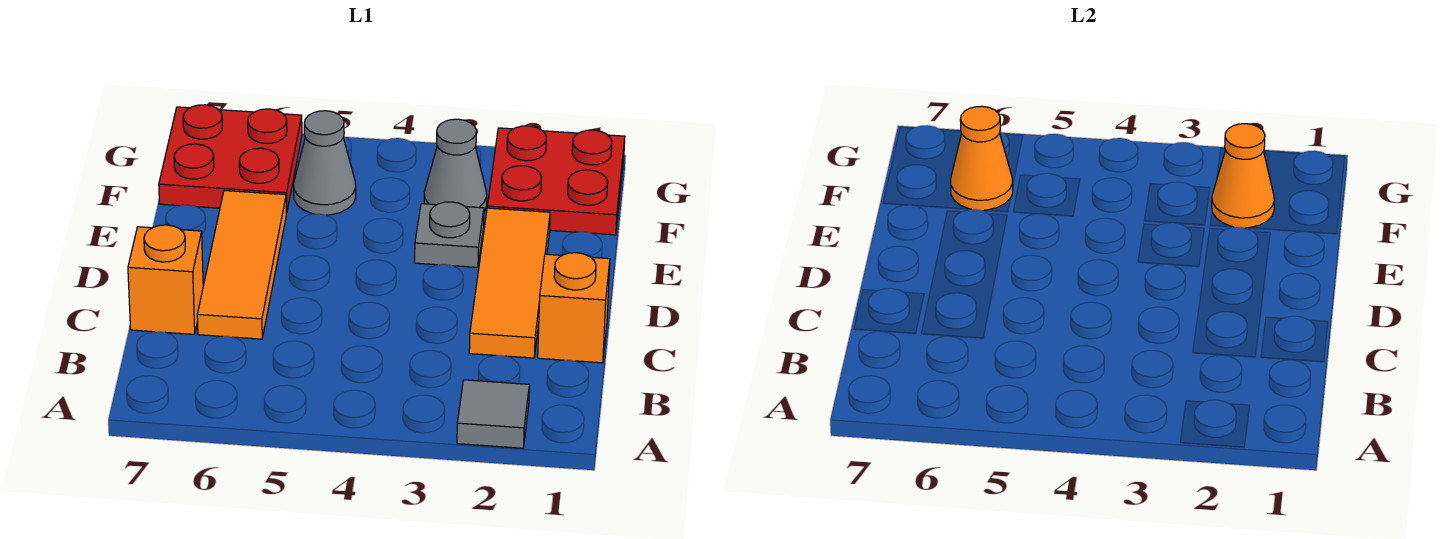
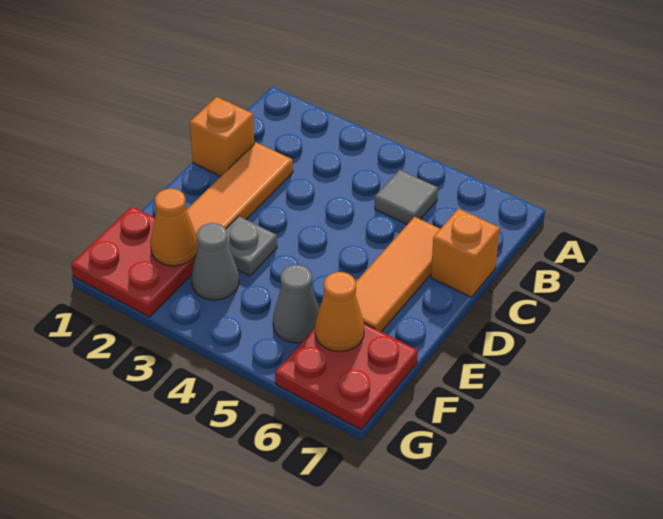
grey 1x1 tile [457,380,529,448] -> grey 1x1 tile moved to [375,170,438,224]

